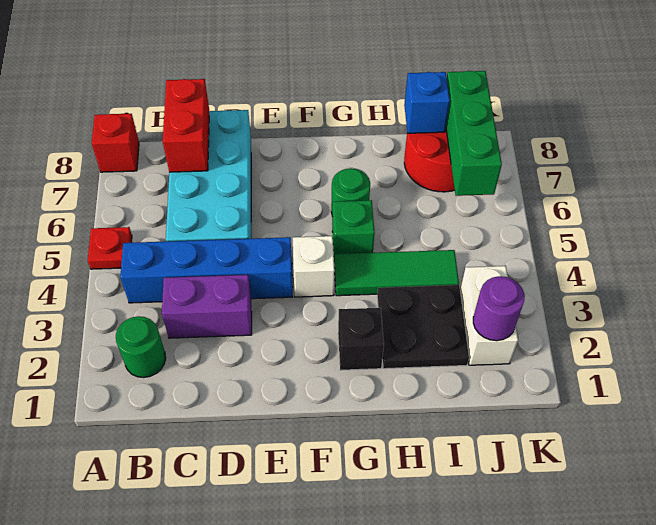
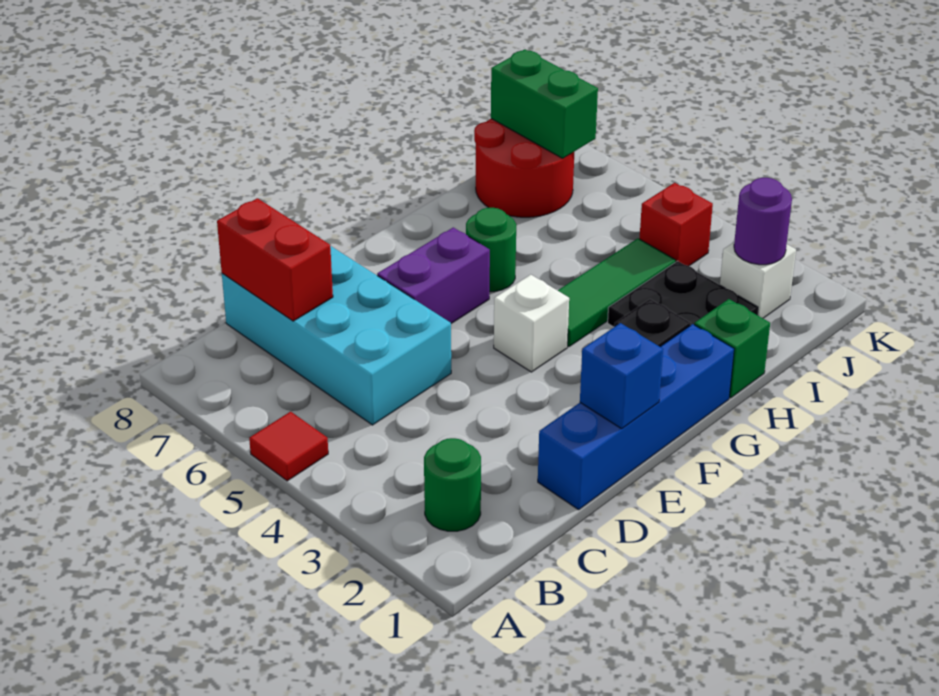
red 1x1 plate [88,227,132,269] -> red 1x1 tile [249,412,328,481]
red 1x1 brick [92,114,139,172] -> red 1x1 brick moved to [639,183,713,266]
blue 1x4 brick [120,237,293,303] -> blue 1x4 brick moved to [538,324,734,510]
purple 1x2 brick [162,275,252,338] -> purple 1x2 brick moved to [377,227,490,323]
green 1x1 brick [332,200,374,254] -> green 1x1 brick moved to [694,299,770,398]
blue 1x1 brick [404,72,450,133] -> blue 1x1 brick moved to [580,323,663,429]
white 1x2 brick [460,266,518,365] -> white 1x1 brick [720,242,796,318]
green 1x3 brick [446,71,502,196] -> green 1x2 brick [491,49,598,158]

